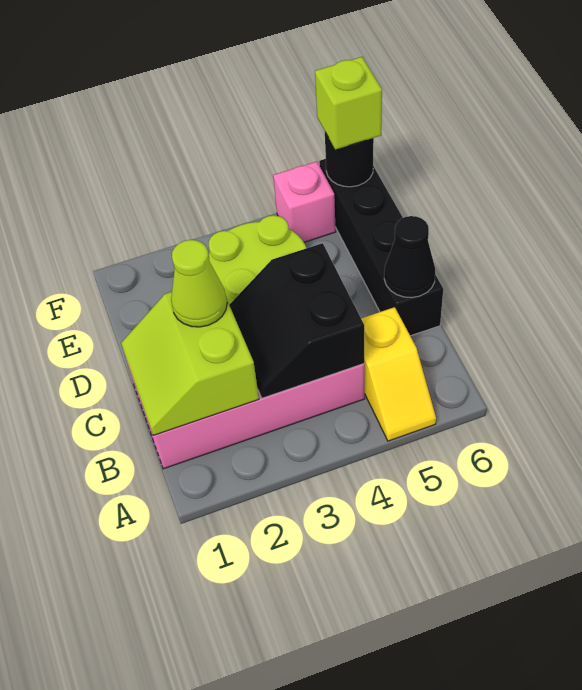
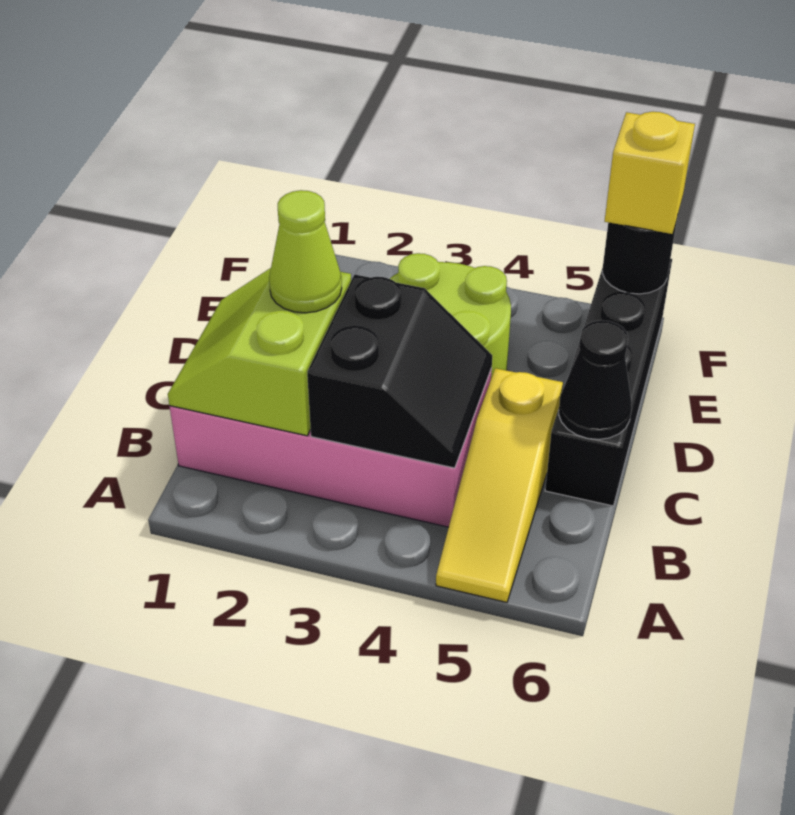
yellow 1x2 slope [361,307,436,441] -> yellow 1x3 slope [436,368,563,602]
black 2x2 slope [229,243,364,398] -> black 2x2 slope turned to [307,275,492,468]
pink 1x1 brick [273,162,336,242] -> none
lime 1x1 brick [315,57,382,150] -> yellow 1x1 brick [605,112,695,234]

